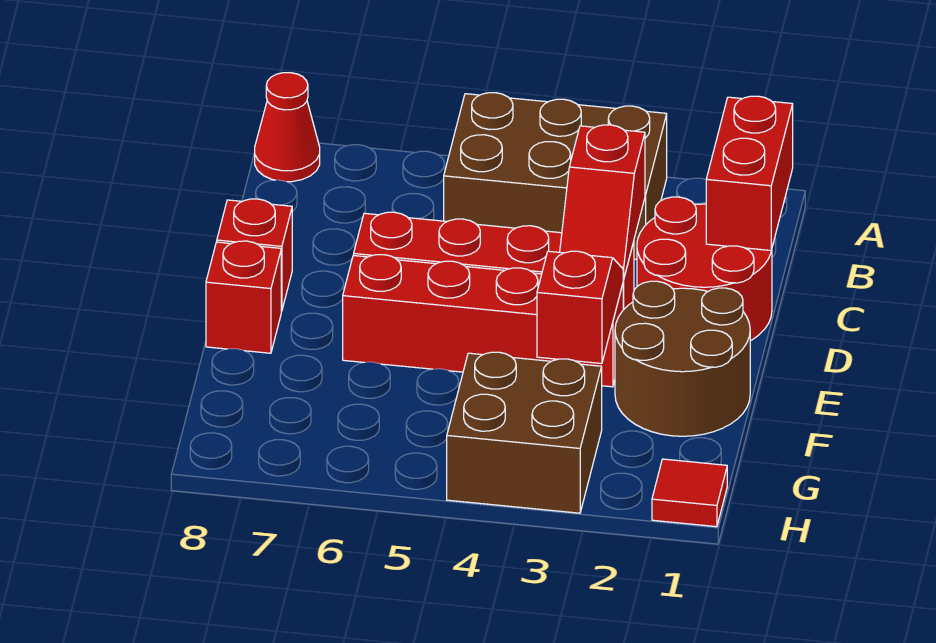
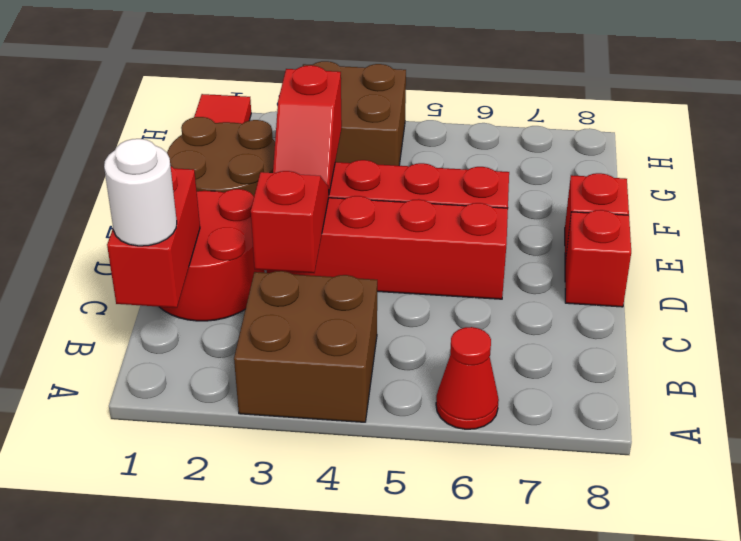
brown 2x3 brick [444,93,667,260] -> brown 2x2 brick [234,271,377,422]
red 1x1 cone [255,73,320,182] -> red 1x1 cone moved to [436,327,499,429]
none -> white 1x1 round brick [104,139,177,246]

